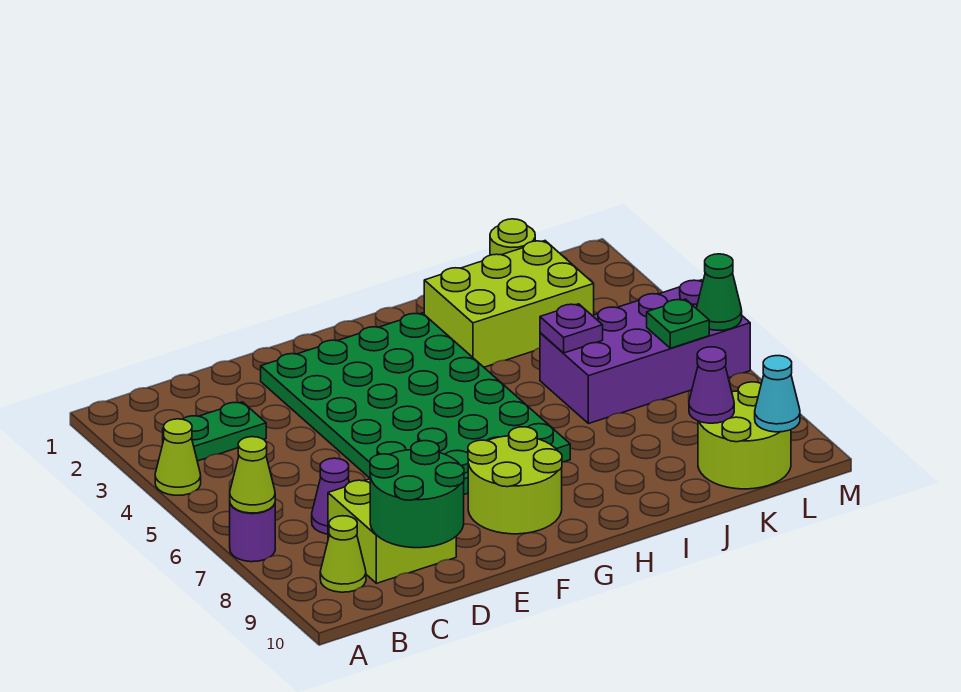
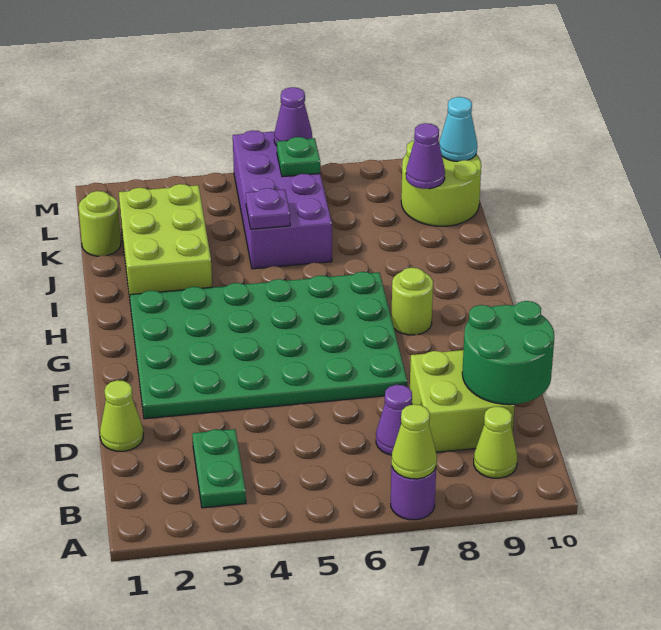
lime 1x1 cone [155,419,201,495] -> lime 1x1 cone moved to [100,380,144,451]
lime 2x2 round brick [468,427,562,534] -> lime 1x1 round brick [391,268,433,335]
green 1x1 cone [696,254,742,330] -> purple 1x1 cone [274,87,312,146]

